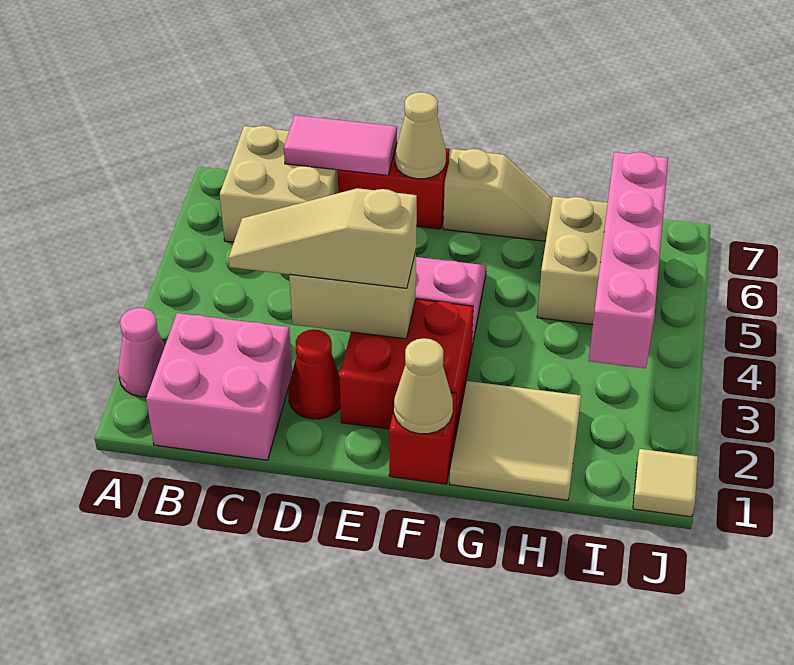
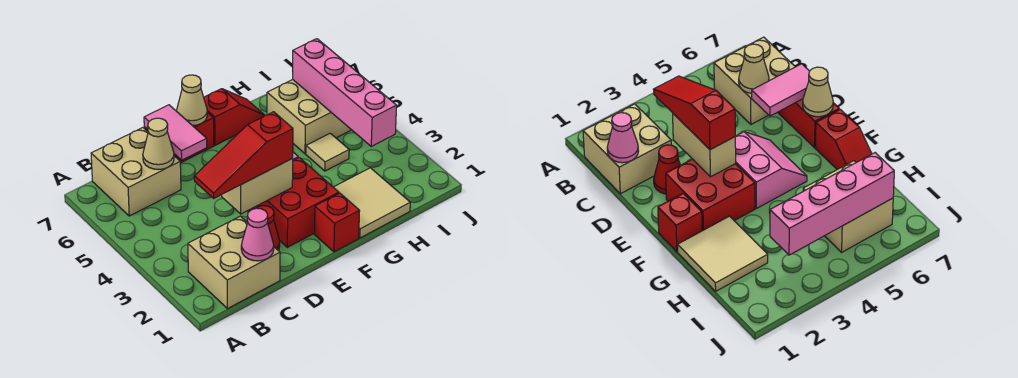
pink 1x1 cone [118,308,165,397] -> pink 1x1 cone moved to [241,208,274,261]
pink 2x2 brick [146,313,292,460] -> tan 2x2 brick [188,216,280,309]
tan 1x3 slope [229,188,417,288] -> red 1x3 slope [194,112,293,198]
pink 1x2 tile [284,115,397,175] -> pink 1x2 tile turned to [144,105,207,160]
tan 1x1 cone [394,338,453,434] -> tan 1x1 cone moved to [143,118,174,170]
tan 1x2 slope [443,149,552,241] -> red 1x2 slope [204,89,265,145]
tan 1x1 tile [633,449,698,517] -> tan 1x1 tile moved to [306,133,349,171]

